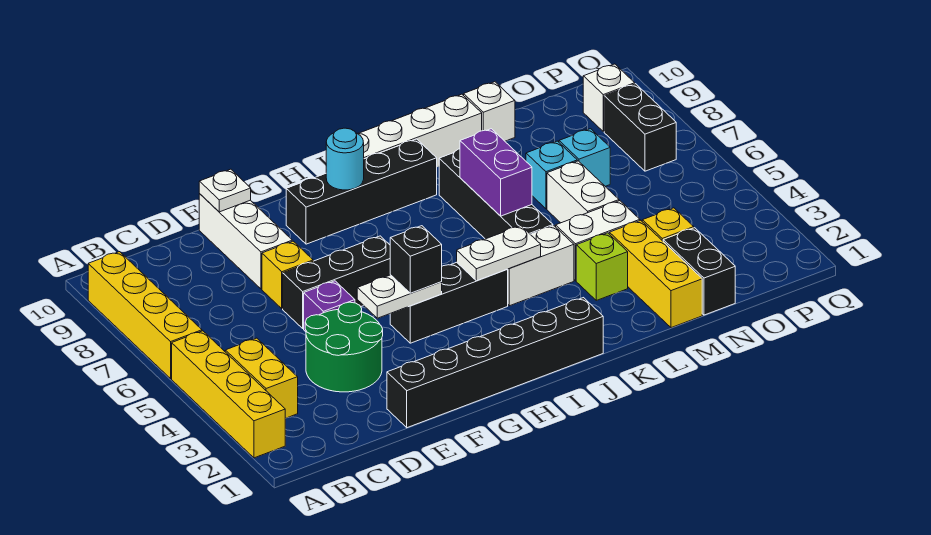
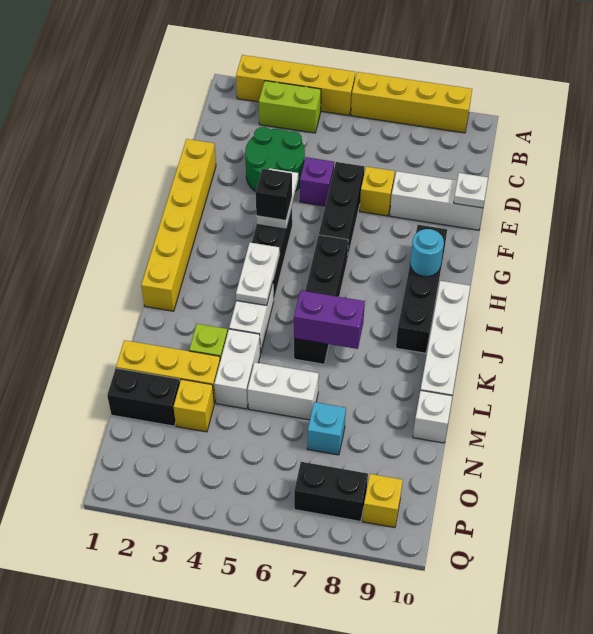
yellow 1x2 brick [225,338,298,418] -> lime 1x2 brick [259,81,321,133]
black 1x6 brick [387,298,603,428] -> yellow 1x6 brick [141,139,216,311]
black 1x4 brick [439,149,553,239] -> black 1x4 brick turned to [294,235,348,364]
cyan 1x1 brick [526,141,577,209] -> none
white 1x1 brick [583,64,635,132] -> yellow 1x1 brick [363,474,403,528]

